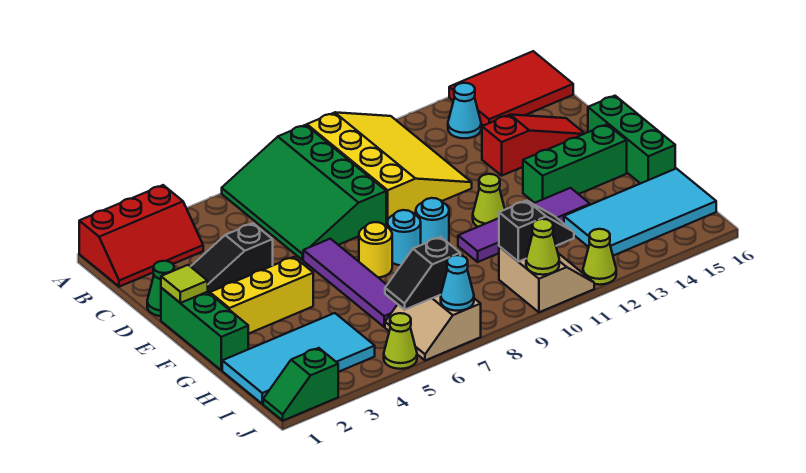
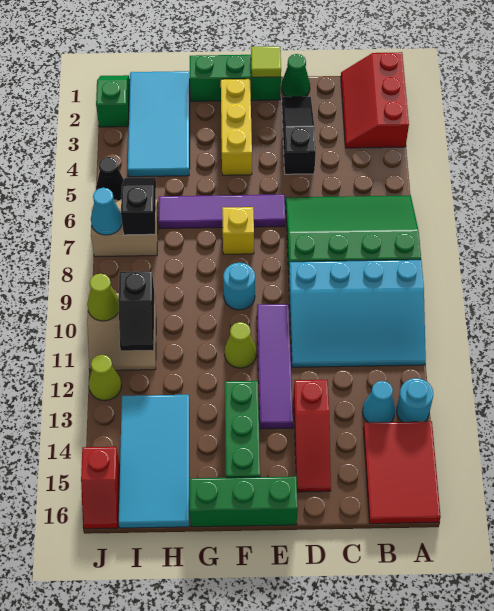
yellow 3x4 slope [307,112,472,223] -> cyan 3x4 slope [289,260,426,367]
yellow 1x1 round brick [359,222,392,277] -> yellow 1x1 brick [222,207,254,254]
cyan 1x1 round brick [387,210,421,265] -> cyan 1x1 round brick moved to [397,378,433,422]
purple 1x4 tile [458,188,590,262] -> purple 1x4 tile moved to [257,304,293,429]
lime 1x1 cone [384,313,417,369] -> black 1x1 cone [96,157,124,200]
none -> red 1x2 slope [81,447,120,529]

